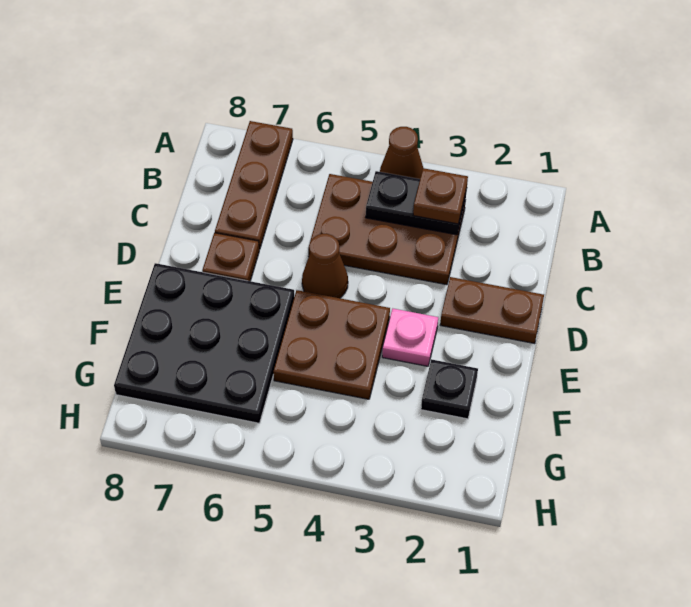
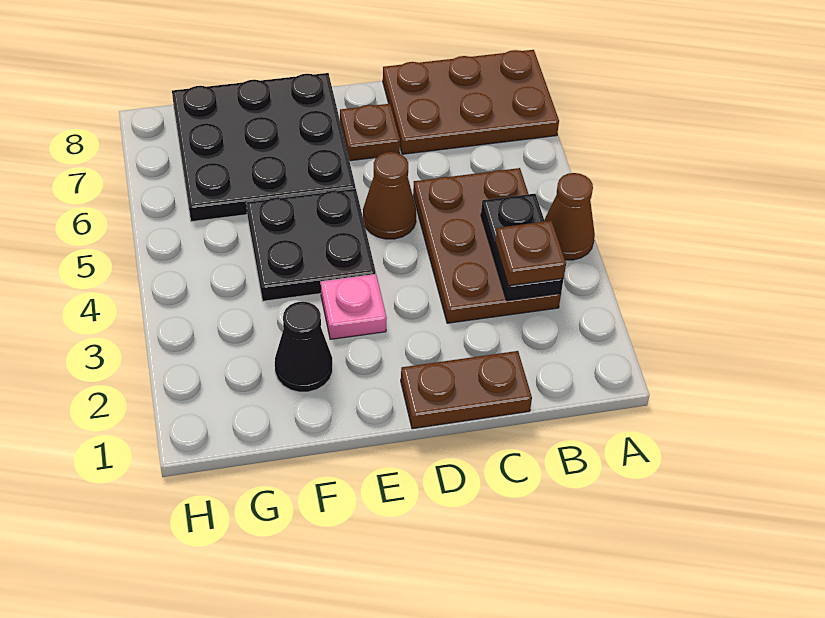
brown 1x3 plate [215,121,293,249] -> brown 2x3 plate [383,50,559,154]
brown 1x2 plate [440,277,544,344] -> brown 1x2 plate turned to [401,351,532,429]
brown 2x2 plate [274,290,390,399] -> black 2x2 plate [246,188,376,301]
black 1x1 plate [421,359,478,419] -> black 1x1 cone [275,302,332,392]

